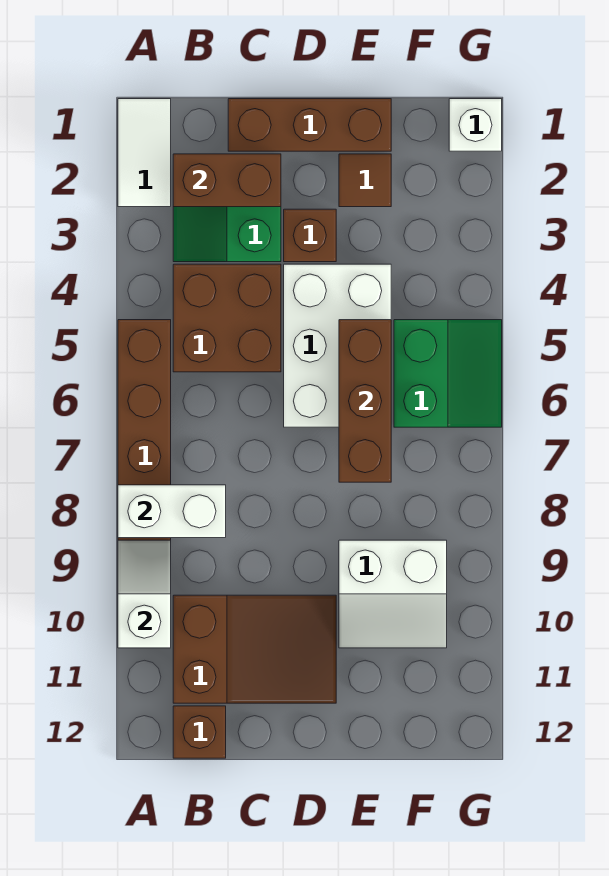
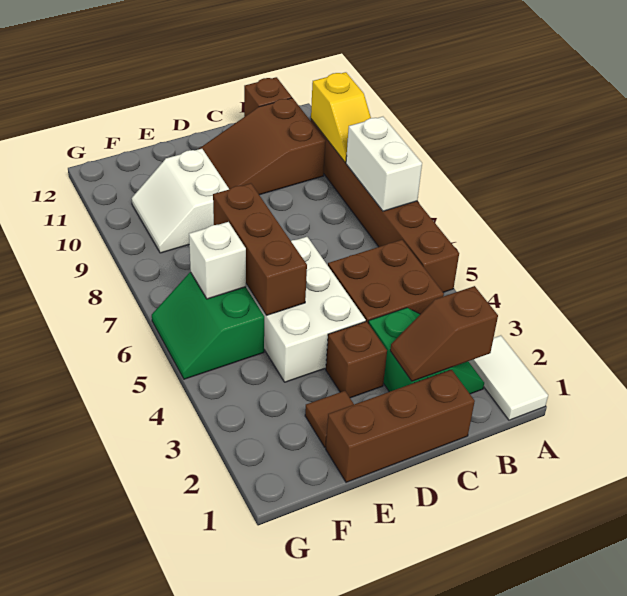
white 1x2 brick [118,485,226,538] -> white 1x2 brick turned to [346,117,422,211]
white 1x2 slope [118,540,171,648] -> yellow 1x2 slope [311,72,371,162]
brown 1x2 brick [173,154,281,207] -> brown 1x2 slope [390,286,498,381]
white 2x2 slope [339,540,447,648] -> white 2x2 slope turned to [132,149,229,253]
white 1x1 brick [449,99,502,151] -> white 1x1 brick moved to [189,222,246,299]

